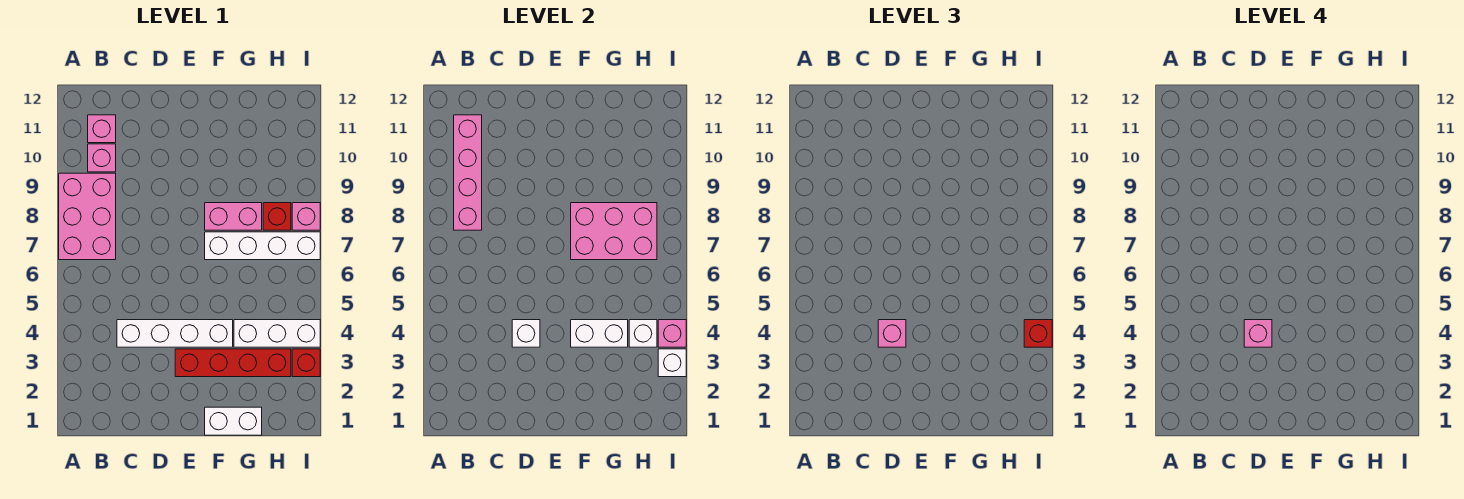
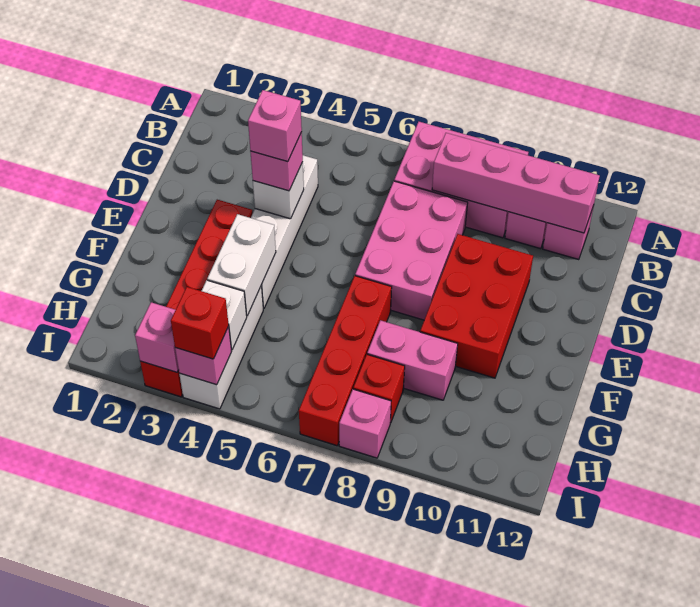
none -> red 2x3 brick [420,234,533,378]
white 1x2 brick [205,407,262,435] -> none
white 1x4 brick [205,232,320,260] -> red 1x4 brick [299,276,392,446]
pink 2x3 brick [571,203,657,260] -> pink 2x3 brick moved to [355,181,468,320]
pink 1x2 brick [205,203,262,230] -> pink 1x2 brick turned to [367,320,458,400]
white 1x1 brick [658,349,686,377] -> pink 1x1 brick [135,302,179,372]

